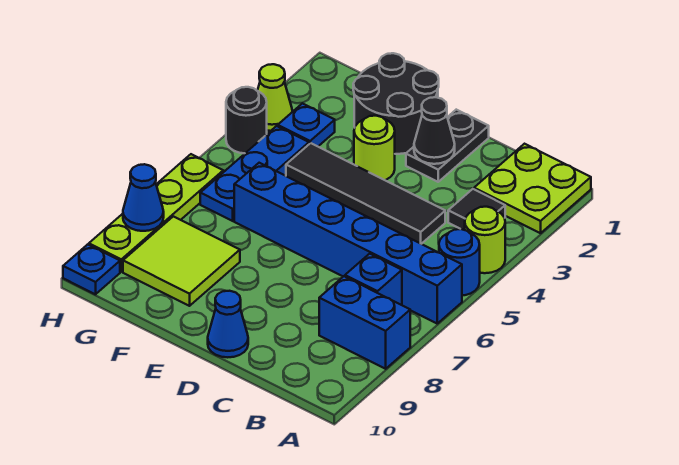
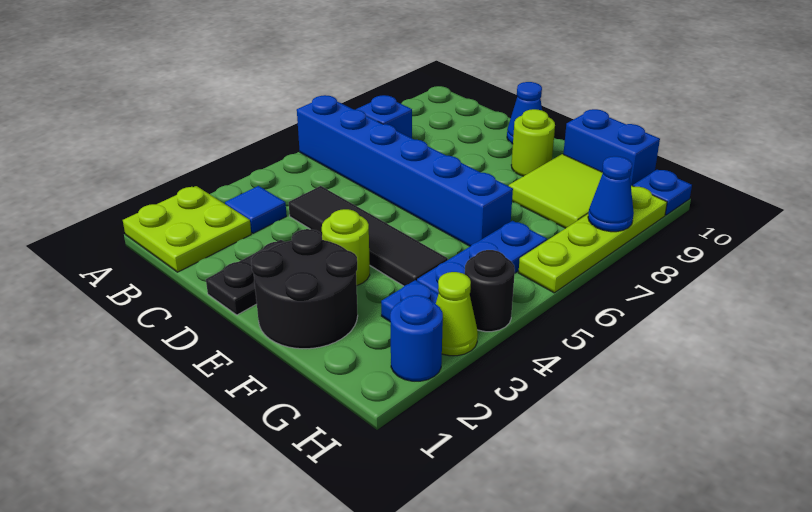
lime 1x1 round brick [465,207,505,273] -> lime 1x1 round brick moved to [511,109,555,176]
blue 1x1 round brick [439,229,480,296] -> blue 1x1 round brick moved to [390,295,443,381]
blue 1x2 brick [319,276,410,369] -> blue 1x2 brick moved to [563,109,660,186]
black 1x1 tile [448,189,505,230] -> blue 1x1 tile [225,186,287,233]
black 1x1 cone [414,97,455,164] -> none

